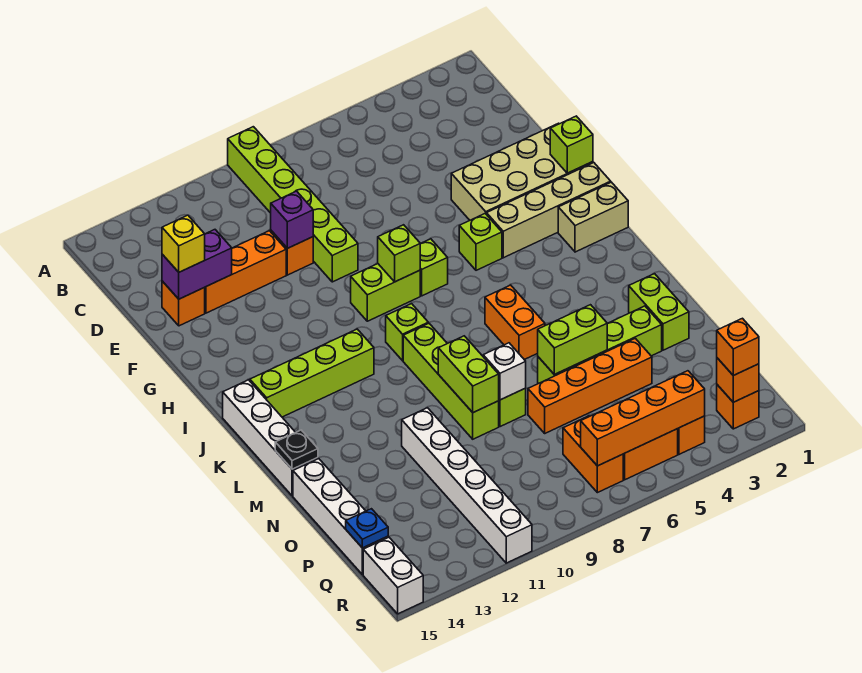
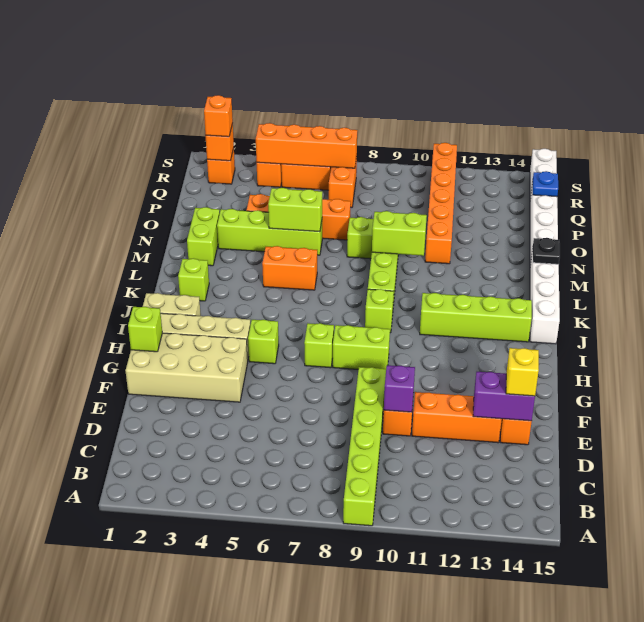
lime 1x1 brick [378,225,420,282] -> lime 1x1 brick moved to [178,259,209,301]
orange 1x2 brick [485,285,545,360] -> orange 1x2 brick turned to [262,246,317,290]
lime 1x2 brick [438,336,499,413] -> lime 1x2 brick turned to [372,211,427,256]
white 1x1 brick [483,343,526,400] -> none
white 1x6 brick [402,408,532,563] -> orange 1x6 brick [425,143,457,264]

